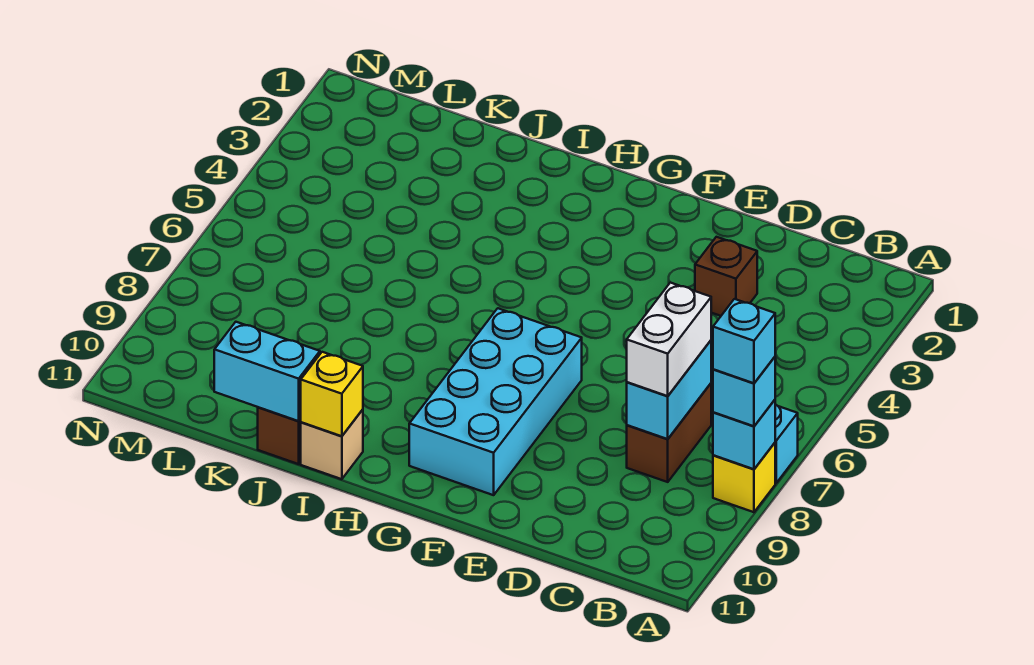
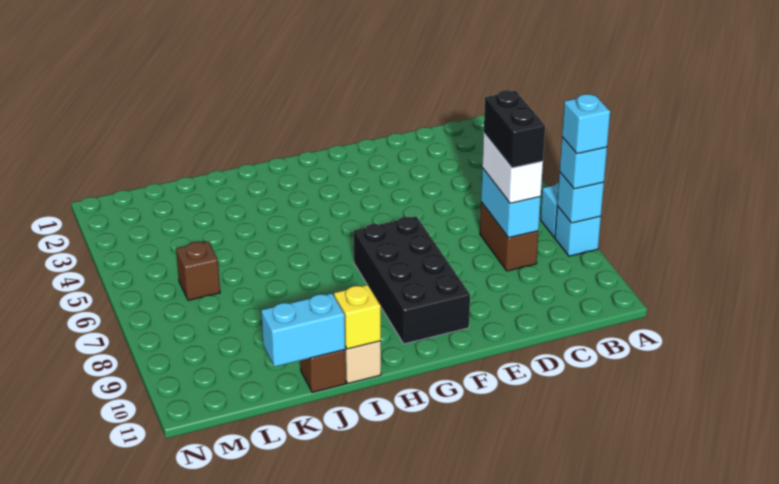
yellow 1x1 brick [713,443,775,512] -> cyan 1x1 brick [555,206,601,256]
none -> black 1x2 brick [484,90,545,168]
brown 1x1 brick [695,237,757,316] -> brown 1x1 brick moved to [176,241,220,300]
cyan 2x4 brick [409,308,582,495] -> black 2x4 brick [354,216,470,344]

